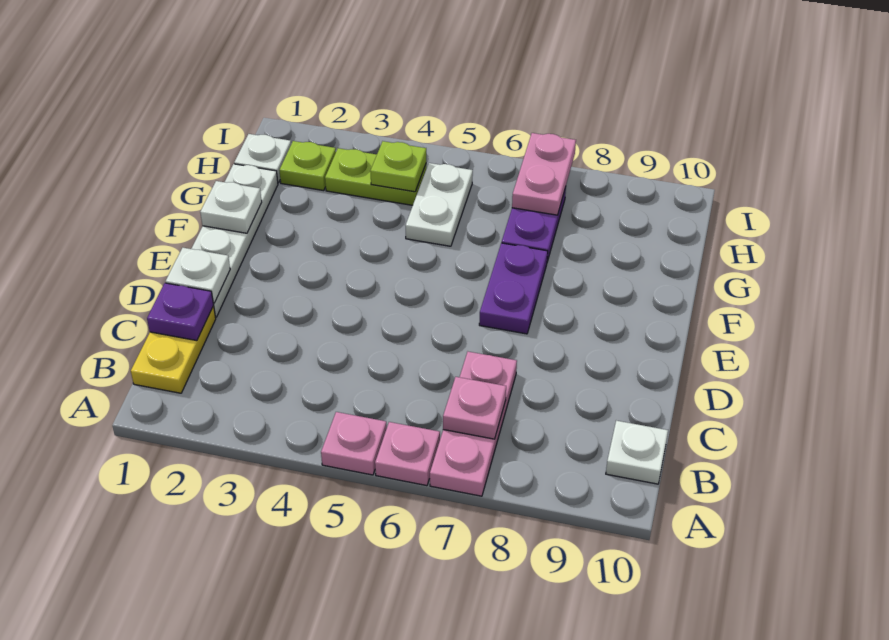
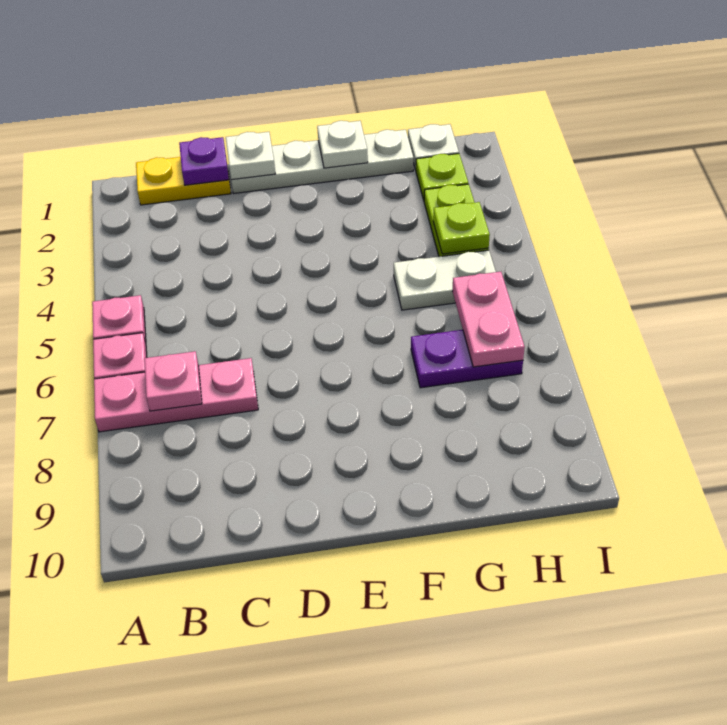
white 1x1 plate [606,421,668,484] -> none
purple 1x2 plate [479,243,548,334] -> none
pink 1x2 plate [512,133,576,215] -> pink 1x2 plate turned to [452,272,525,367]

